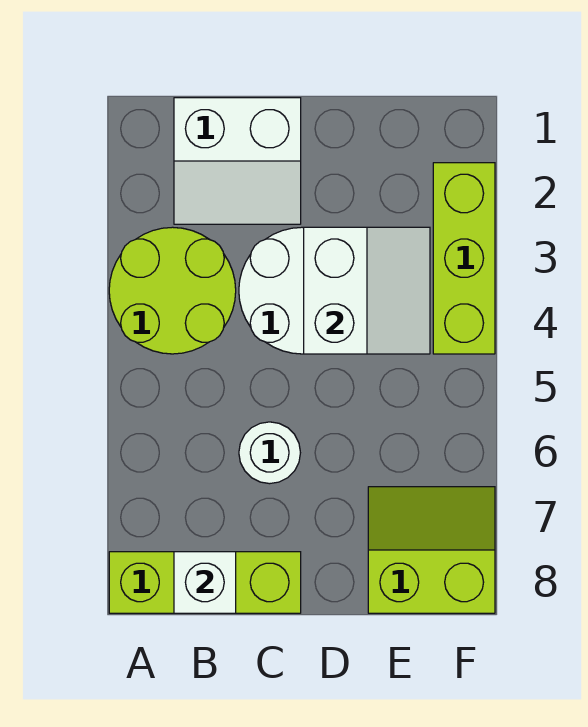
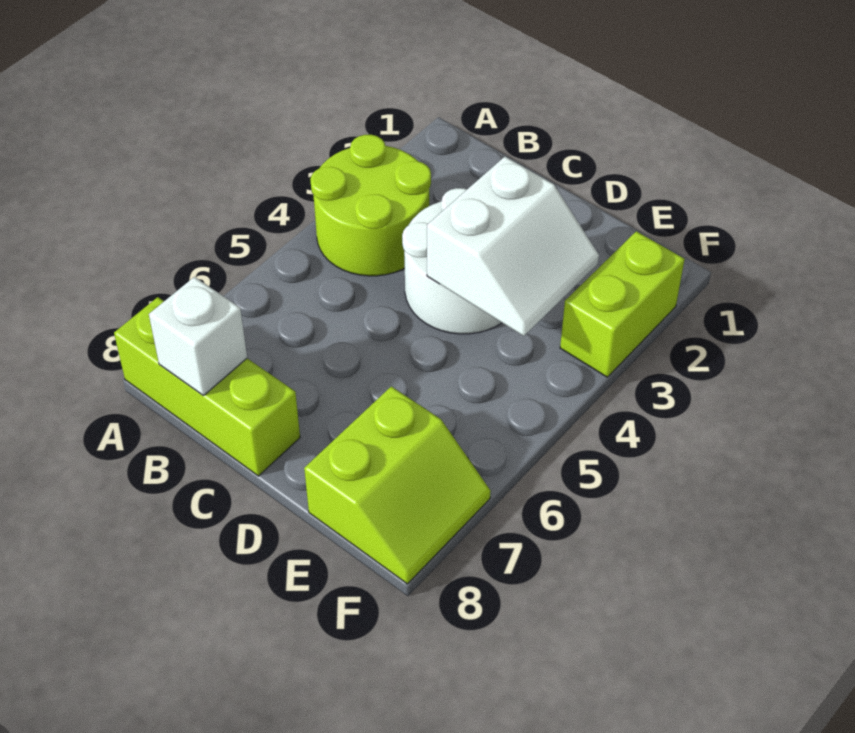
white 2x2 slope [174,98,301,224] -> none
white 1x1 round brick [239,422,300,484] -> none
lime 2x2 slope [368,487,495,613] -> lime 2x2 slope turned to [304,386,491,584]
lime 1x3 brick [433,163,495,354] -> lime 1x2 brick [560,231,685,377]

